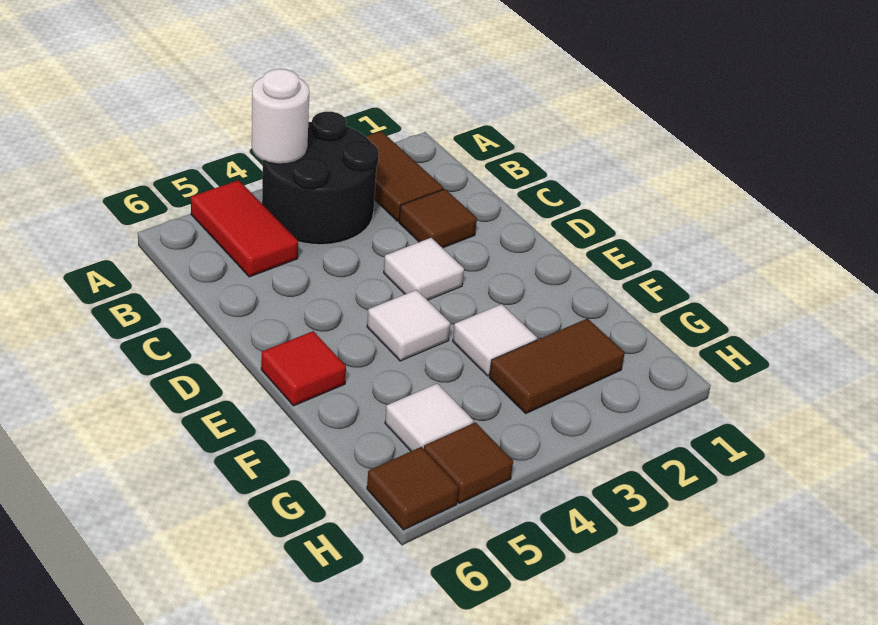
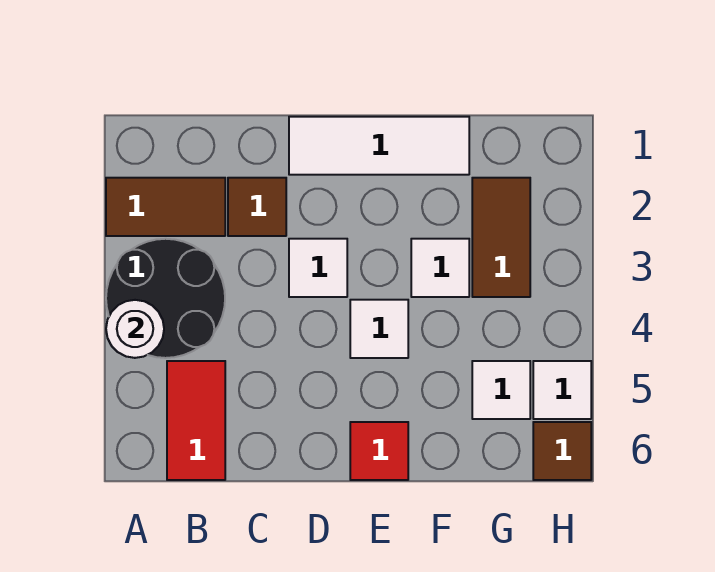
red 1x2 tile [191,180,298,277] -> red 1x2 tile turned to [167,361,225,480]
none -> white 1x3 tile [289,117,469,175]
brown 1x1 tile [424,422,513,503] -> white 1x1 tile [533,361,591,419]

